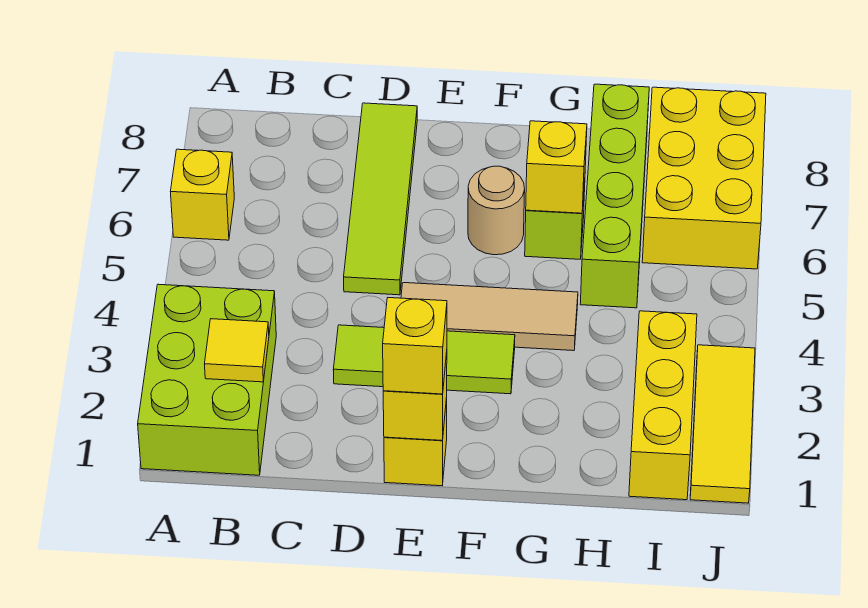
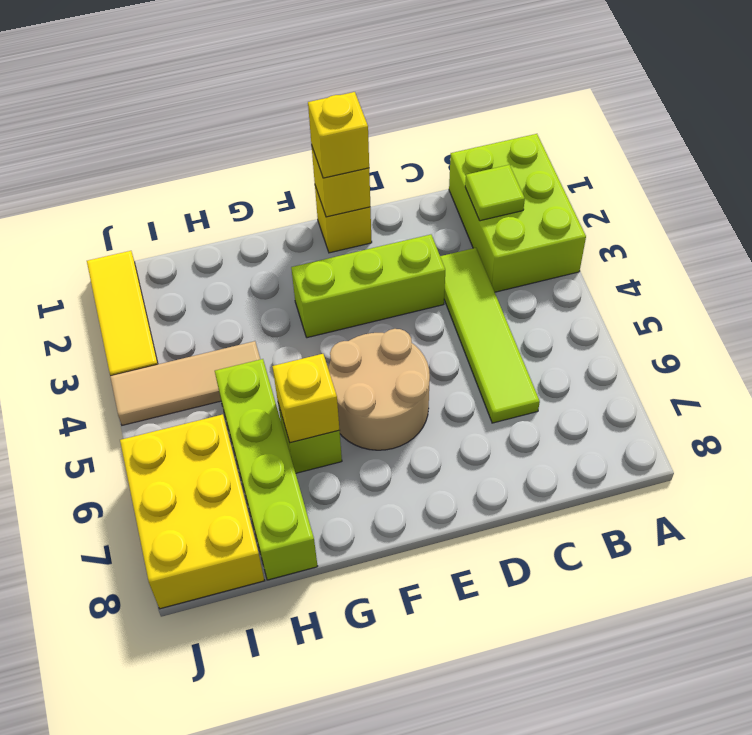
yellow 1x1 brick [171,149,234,240] -> none
yellow 1x1 tile [205,319,269,382] -> lime 1x1 tile [465,165,525,221]
lime 1x3 tile [333,325,515,394] -> lime 1x3 brick [291,235,445,338]
lime 1x4 tile [344,103,417,295] -> lime 1x4 tile moved to [440,248,540,423]
tan 1x3 tile [401,283,578,351] -> tan 1x3 tile moved to [110,341,260,425]
tan 1x1 round brick [468,166,525,255] -> tan 2x2 round brick [328,329,430,450]
yellow 1x3 brick [629,311,697,500] -> none

